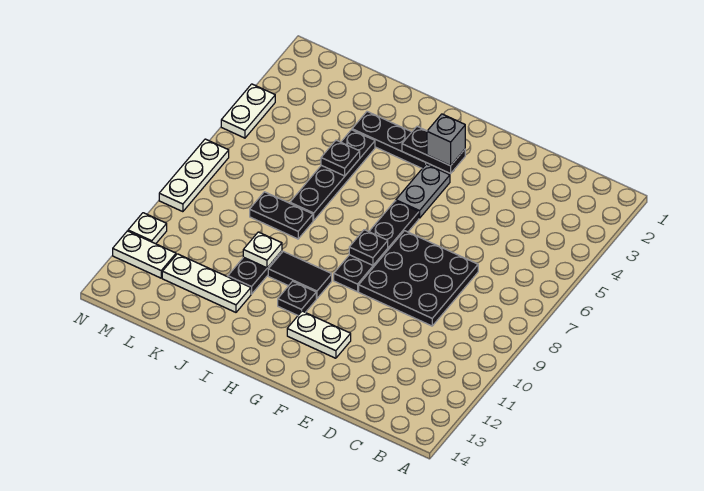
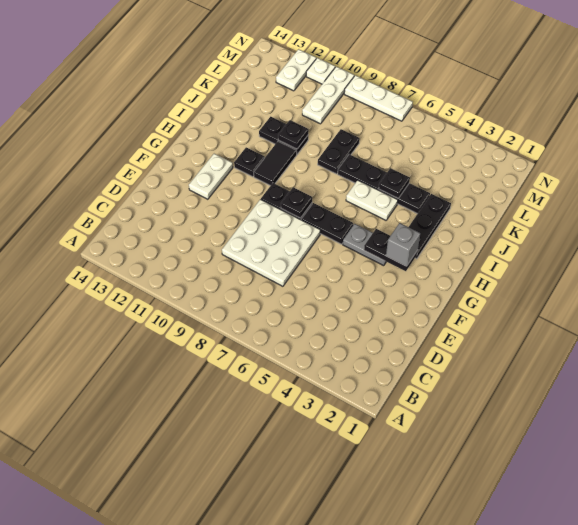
black 3x3 plate [359,231,478,326] -> white 3x3 plate [222,199,320,286]
black 1x2 plate [402,127,465,173] -> black 1x2 plate turned to [364,229,418,271]
white 1x1 plate [243,232,282,268] -> black 1x1 plate [278,120,309,149]
white 1x3 plate [162,254,251,312] -> white 1x3 plate moved to [302,67,354,124]
white 1x2 plate [221,84,275,138] -> white 1x2 plate moved to [346,180,398,220]

